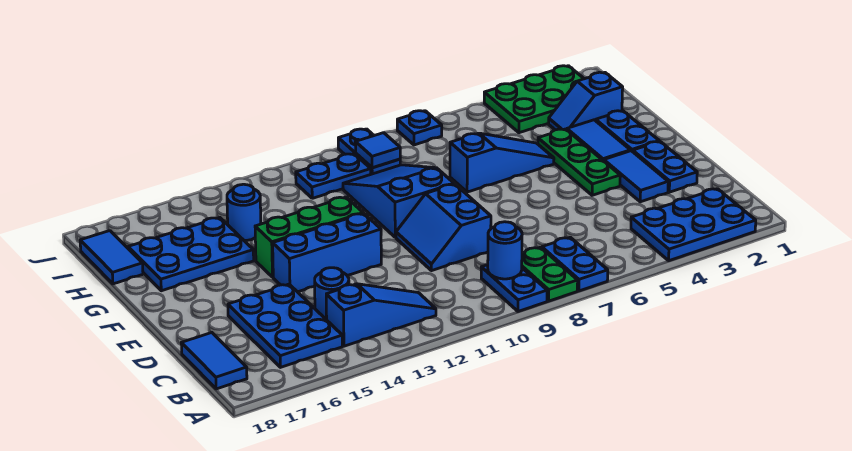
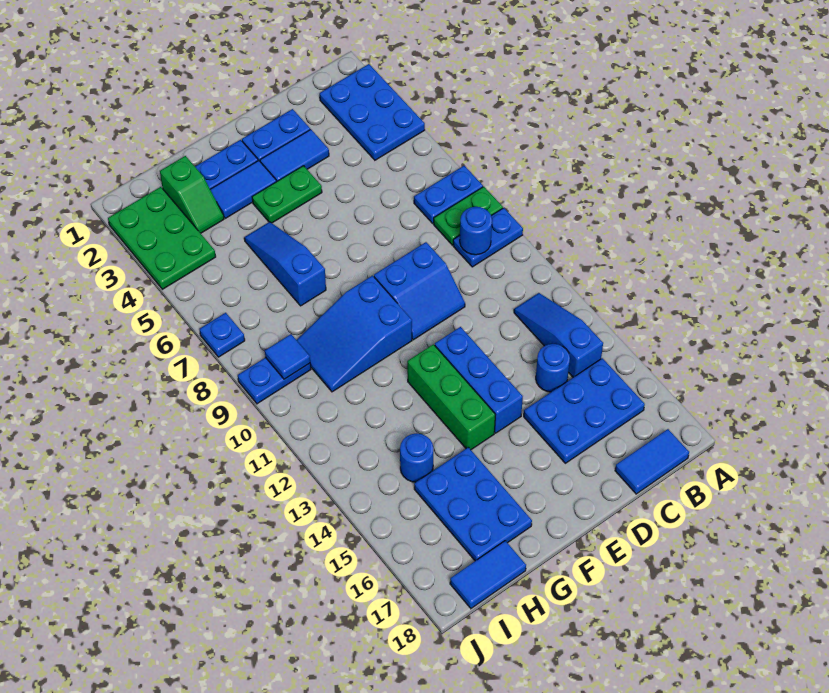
green 1x3 plate [538,129,620,195] -> green 1x2 plate [252,166,322,223]
blue 1x2 slope [549,72,623,130] -> green 1x2 slope [160,156,224,233]
blue 1x2 plate [296,154,371,198] -> none

